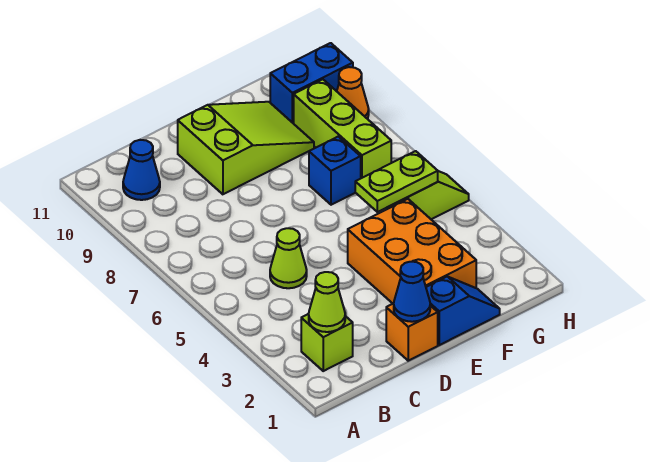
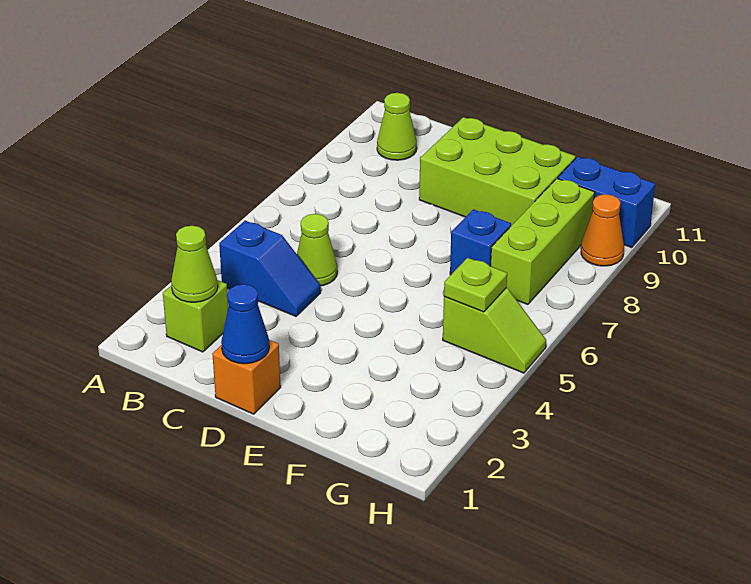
blue 1x1 cone [123,140,160,200] -> lime 1x1 cone [377,93,417,160]
lime 2x3 slope [178,102,314,194] -> lime 2x3 brick [419,117,576,226]
blue 1x2 slope [426,276,500,345] -> blue 1x2 slope moved to [219,221,321,316]
orange 2x3 brick [348,199,476,303] -> none
lime 1x2 plate [355,151,438,212] -> lime 1x1 plate [444,258,507,312]

